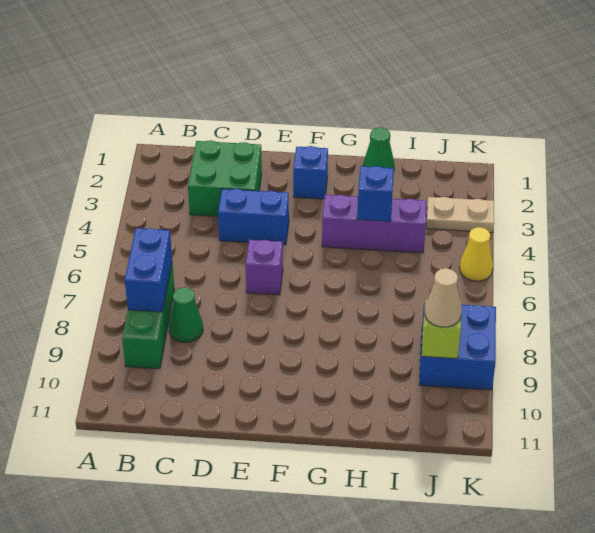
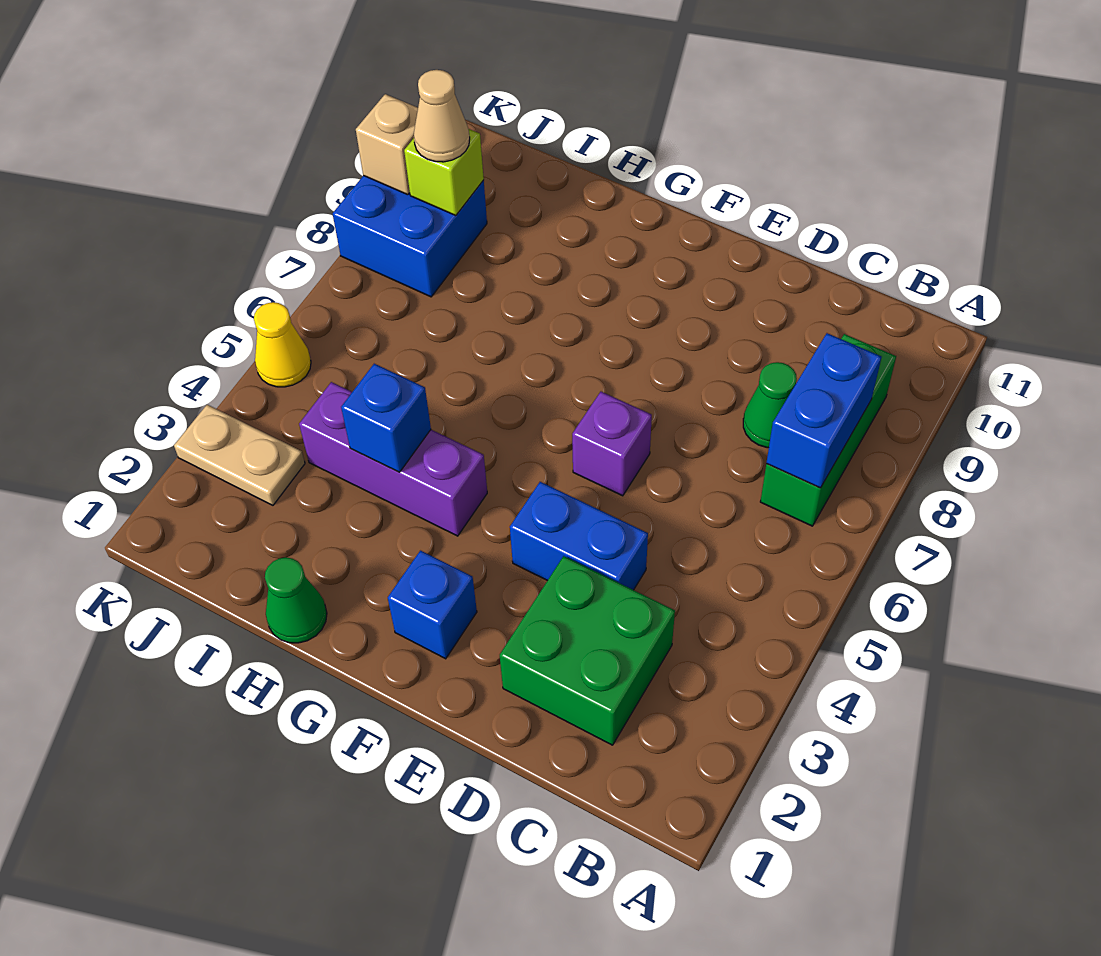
none -> tan 1x1 brick [356,94,418,195]

